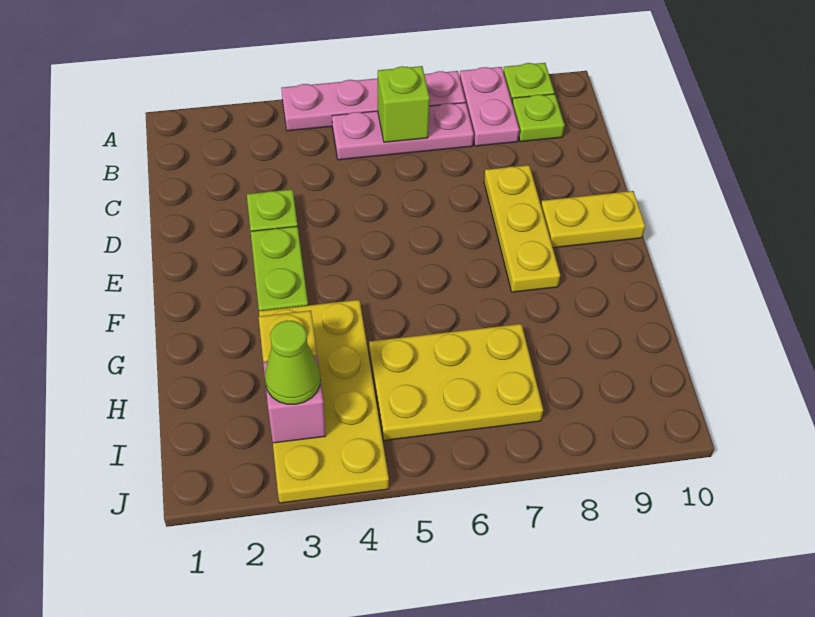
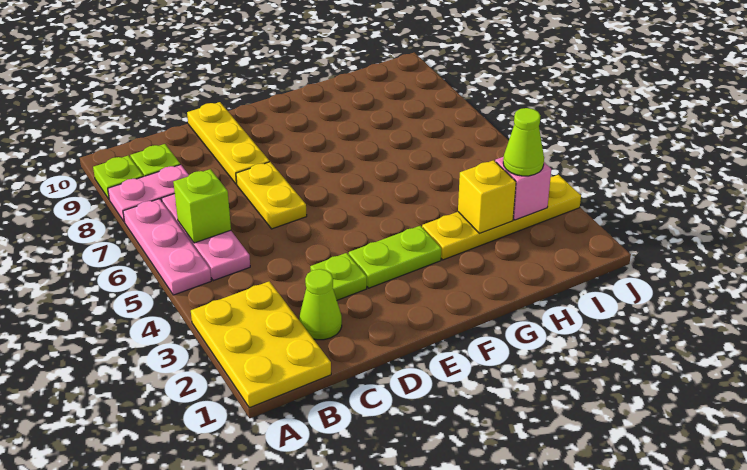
pink 1x4 plate [282,71,465,131] -> pink 1x3 plate [123,199,211,295]
none -> lime 1x1 cone [299,269,342,340]
yellow 1x3 plate [484,165,560,292] -> yellow 1x3 plate turned to [187,102,269,184]
yellow 1x2 plate [541,191,645,248] -> yellow 1x2 plate moved to [236,162,307,229]
yellow 2x4 plate [259,300,389,503] -> yellow 1x4 plate [422,175,581,260]
yellow 2x3 plate [369,324,543,440] -> yellow 2x3 plate moved to [191,281,331,408]

